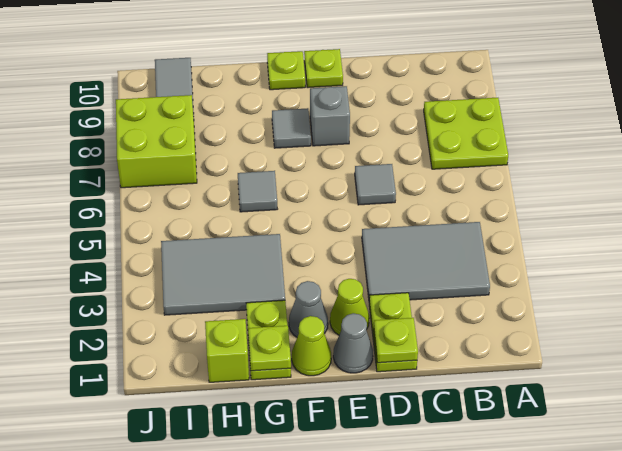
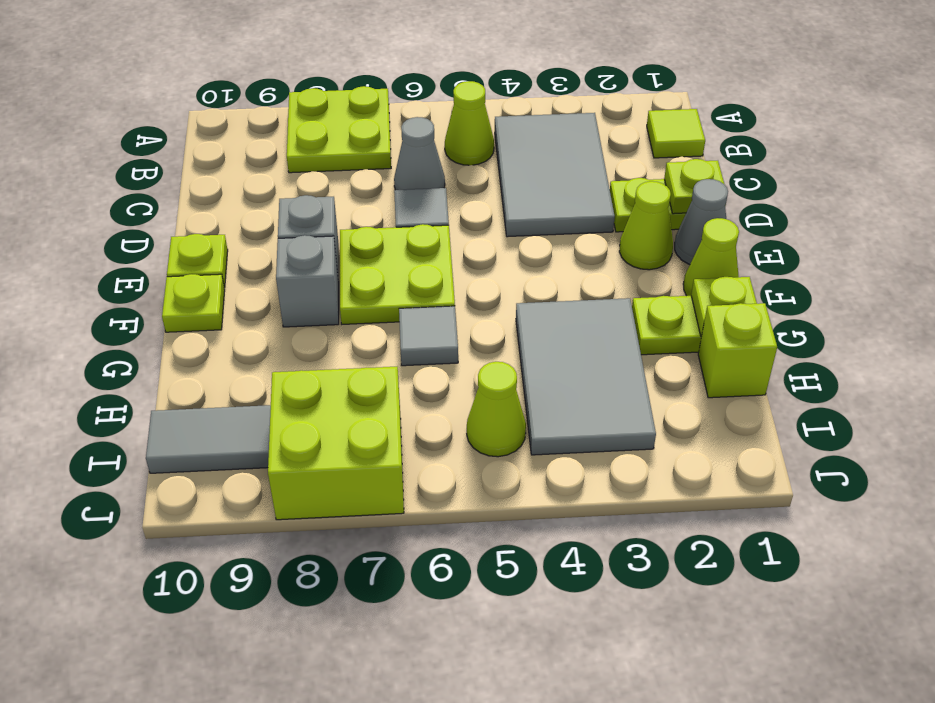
none -> lime 1x1 tile [647,109,705,158]
none -> lime 1x1 cone [445,81,494,165]
none -> lime 2x2 plate [340,224,455,324]
grey 1x1 cone [289,281,328,337] -> grey 1x1 cone moved to [394,117,445,190]
grey 1x1 tile [272,108,311,148] -> grey 1x1 brick [276,235,339,327]
none -> lime 1x1 cone [467,362,526,457]

